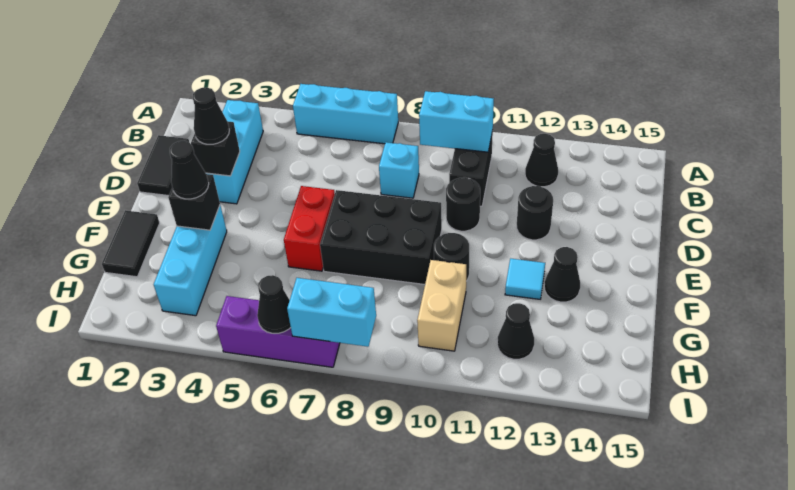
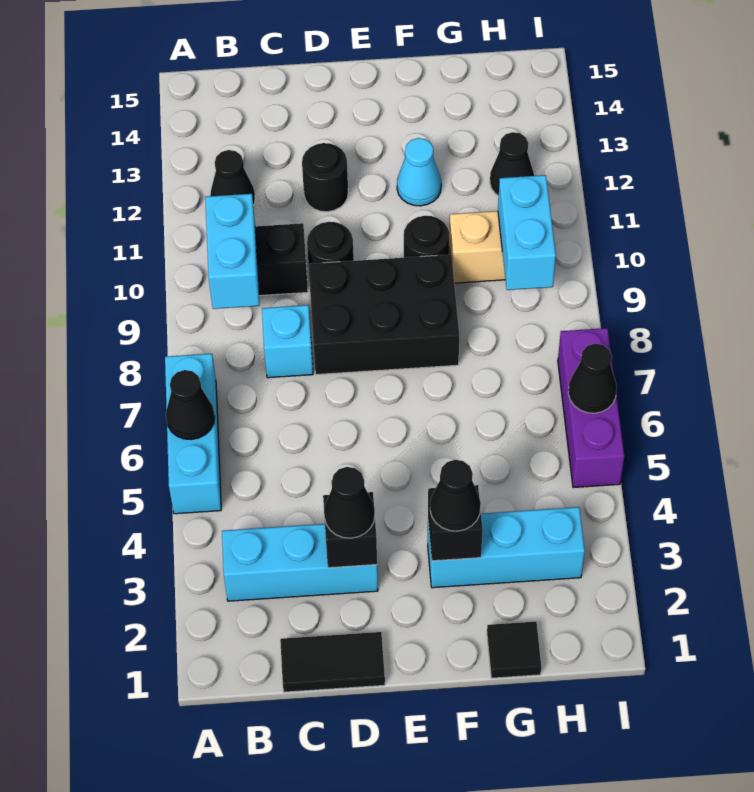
red 1x2 brick [284,186,335,271] -> none
black 2x3 brick [320,190,442,285] -> black 2x3 brick turned to [308,255,459,375]
black 1x2 tile [102,210,160,277] -> black 1x1 tile [487,622,541,678]
cyan 1x1 tile [505,259,545,299] -> cyan 1x1 cone [397,138,441,206]
black 1x1 cone [544,247,580,302] -> black 1x1 cone moved to [166,370,215,440]
cyan 1x2 brick [287,278,376,347] -> cyan 1x2 brick moved to [498,175,556,290]

